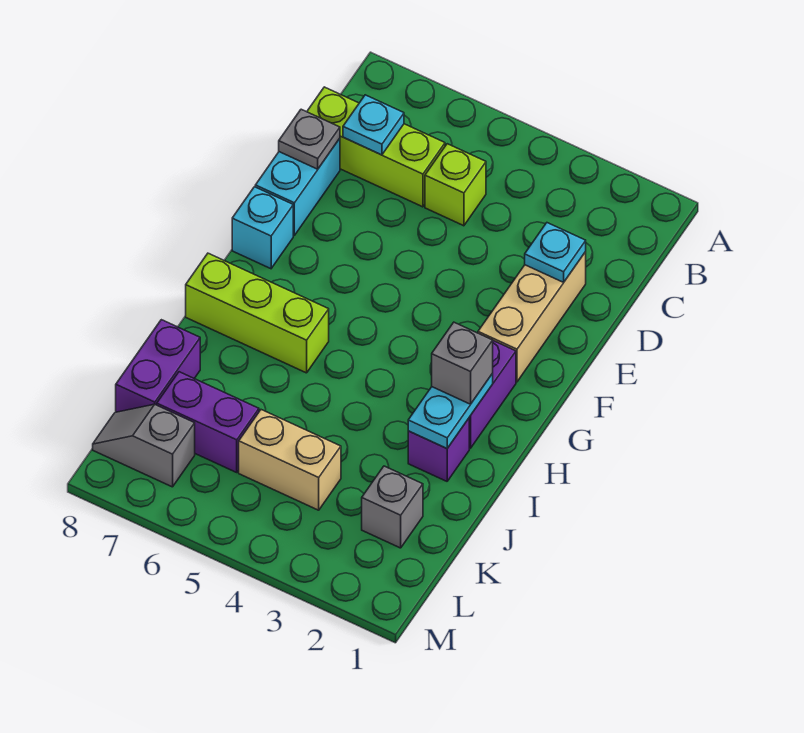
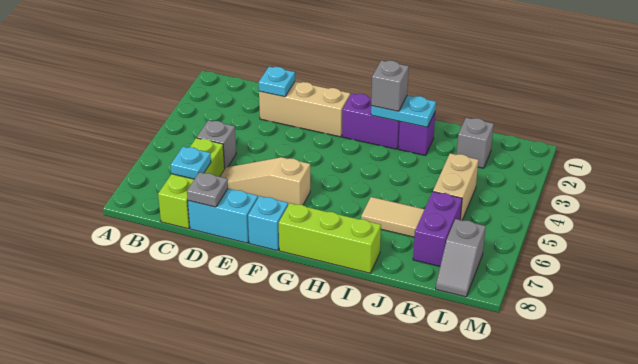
lime 1x1 brick [425,144,486,226] -> grey 1x1 brick [197,120,236,168]
none -> tan 1x3 slope [220,157,310,205]
lime 1x3 brick [186,253,329,373] -> lime 1x3 brick turned to [279,203,381,273]
none -> tan 1x2 tile [361,197,425,237]
purple 1x2 brick [116,320,200,412] -> none

